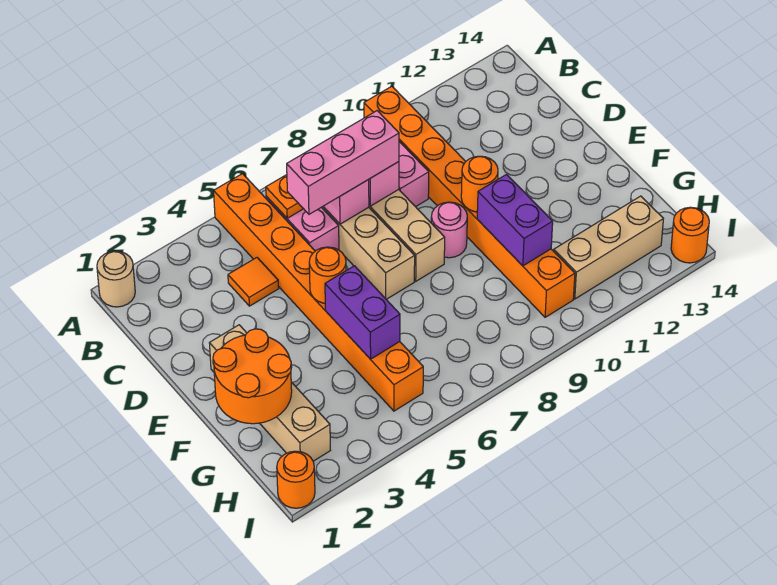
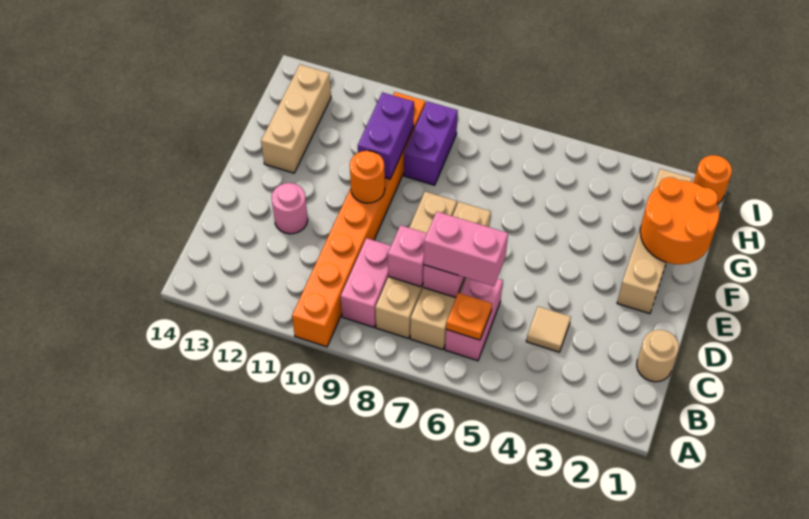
tan 1x1 round brick [97,251,135,307] -> tan 1x1 round brick moved to [637,330,679,382]
orange 1x8 brick [214,174,423,411] -> none
orange 1x1 tile [228,258,279,306] -> tan 1x1 tile [526,307,571,352]
pink 1x3 brick [287,111,399,214] -> pink 1x2 brick [424,212,508,286]
orange 1x1 round brick [309,247,346,303] -> none
pink 1x1 round brick [431,202,467,258] -> pink 1x1 round brick moved to [272,183,308,234]
purple 1x2 brick [325,266,400,359] -> purple 1x2 brick moved to [404,101,458,185]
tan 1x3 brick [554,196,663,299] -> tan 1x3 brick turned to [261,65,331,173]
orange 1x1 round brick [671,207,709,263] -> none

